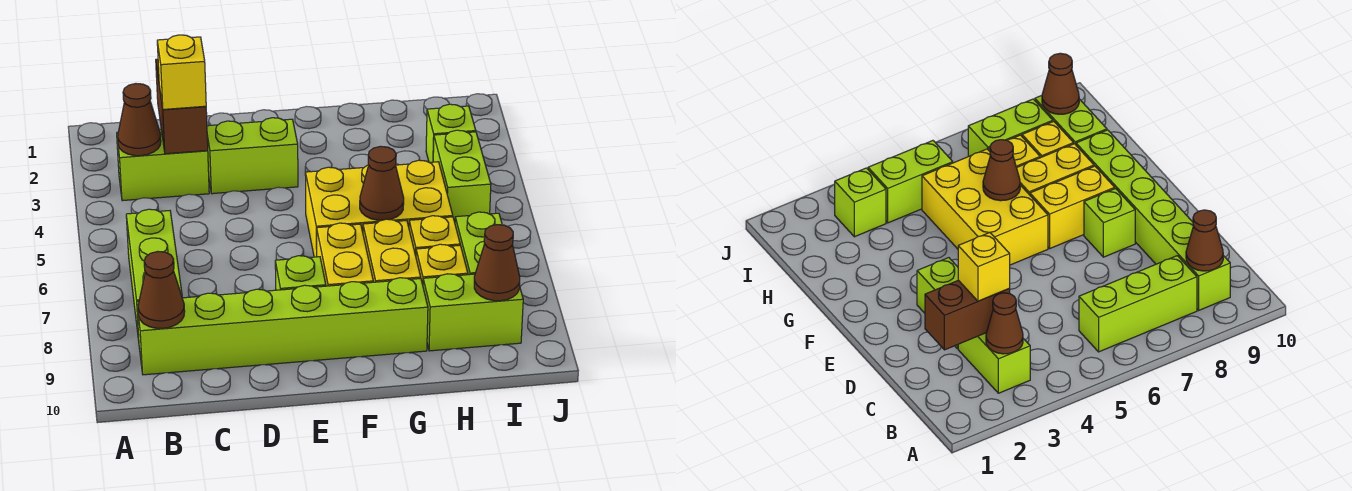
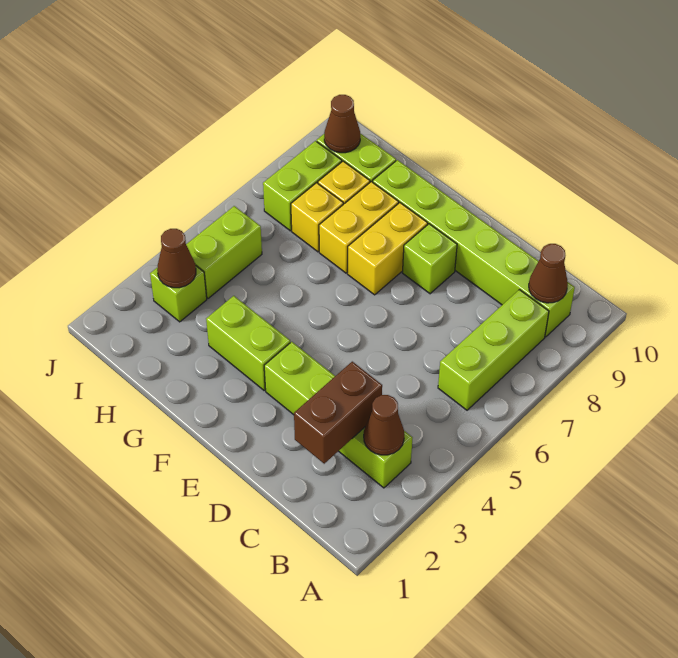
yellow 1x1 brick [157,35,206,109] -> none
none -> lime 1x2 brick [206,296,290,390]
yellow 2x3 brick [305,160,453,257] -> none
brown 1x1 cone [360,146,404,220] -> brown 1x1 cone moved to [157,229,196,288]

